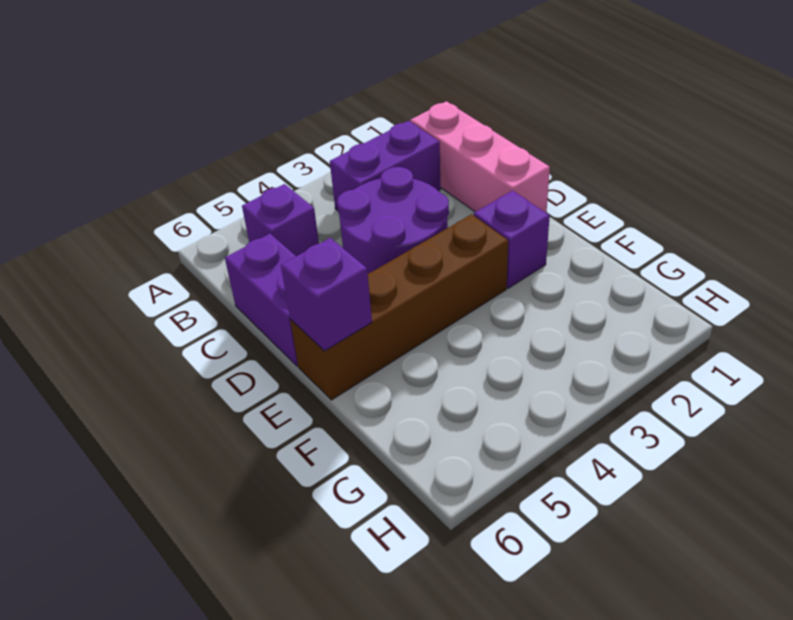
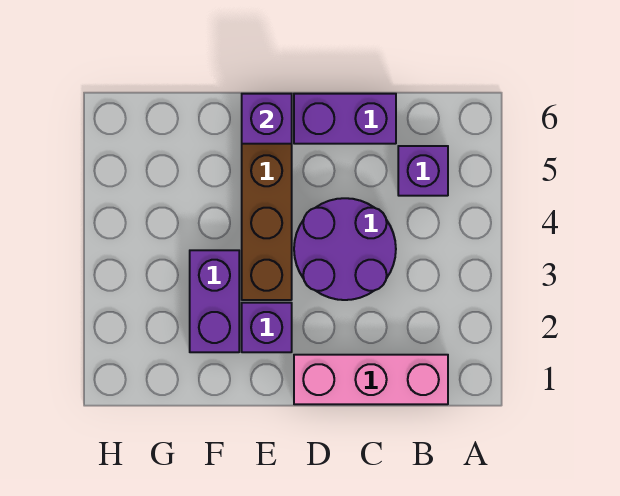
purple 1x2 brick [330,121,441,211] -> purple 1x2 brick moved to [190,250,239,352]

